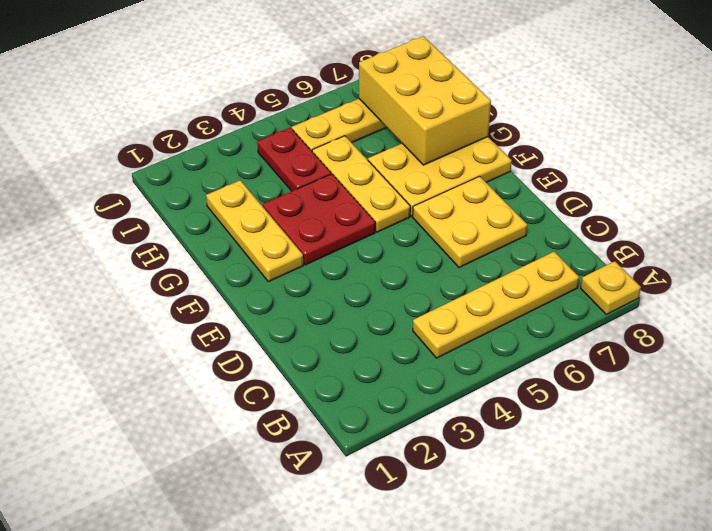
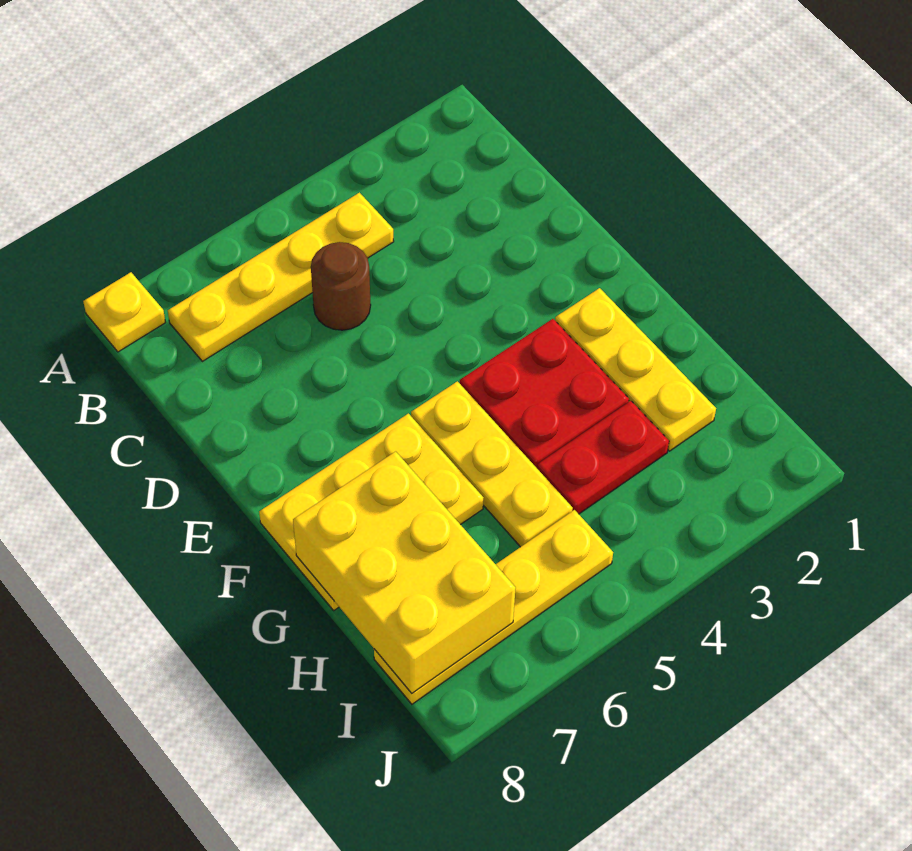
none -> brown 1x1 round brick [311,242,371,330]
yellow 2x2 plate [413,176,527,268] -> none
red 1x2 plate [257,128,331,191] -> red 1x2 plate turned to [537,401,669,514]

